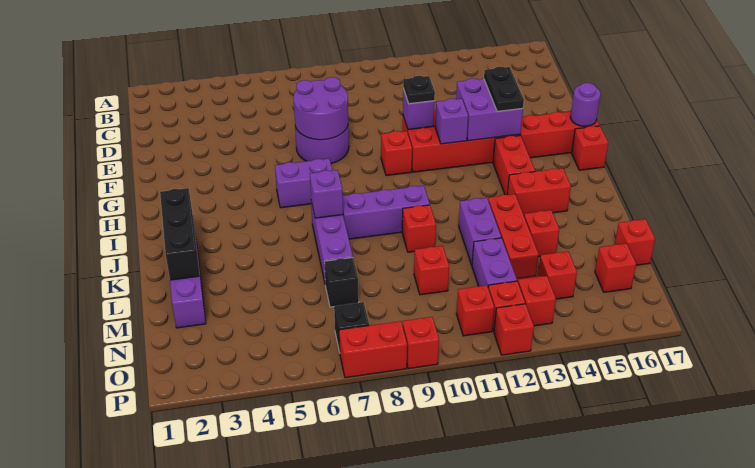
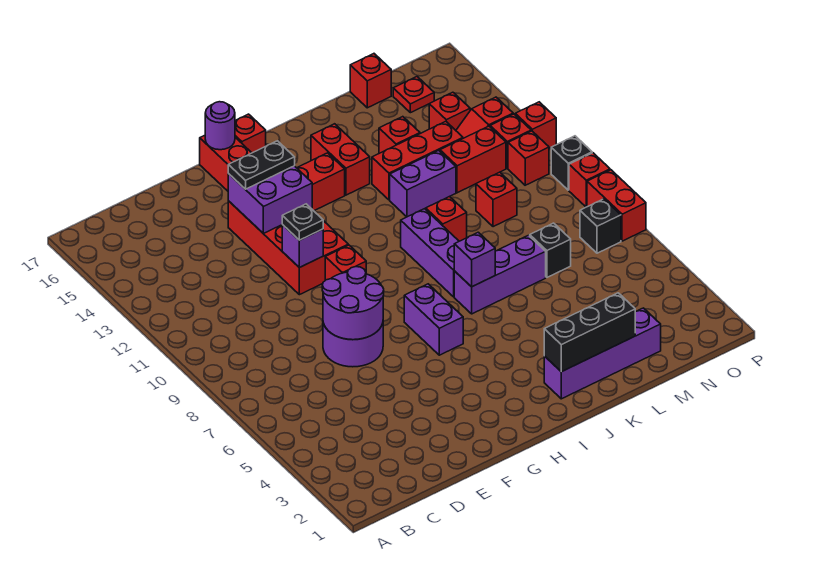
purple 1x1 brick [435,98,468,144] -> none
purple 1x2 brick [472,238,517,286] -> red 1x2 brick [440,126,506,193]
red 1x1 brick [595,243,636,292] -> red 1x1 plate [393,77,434,113]
none -> black 1x1 brick [551,136,592,190]

